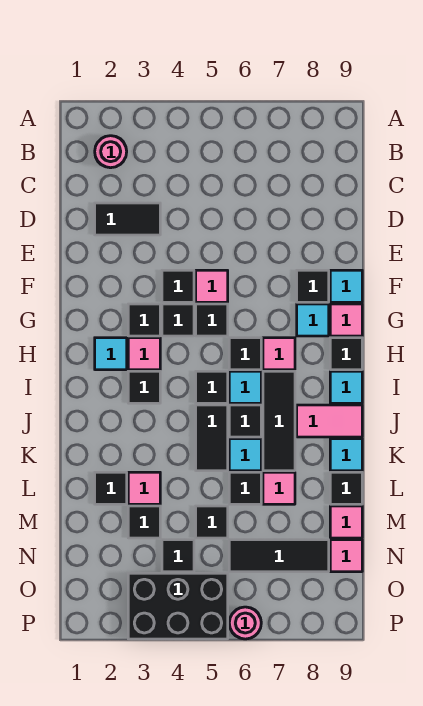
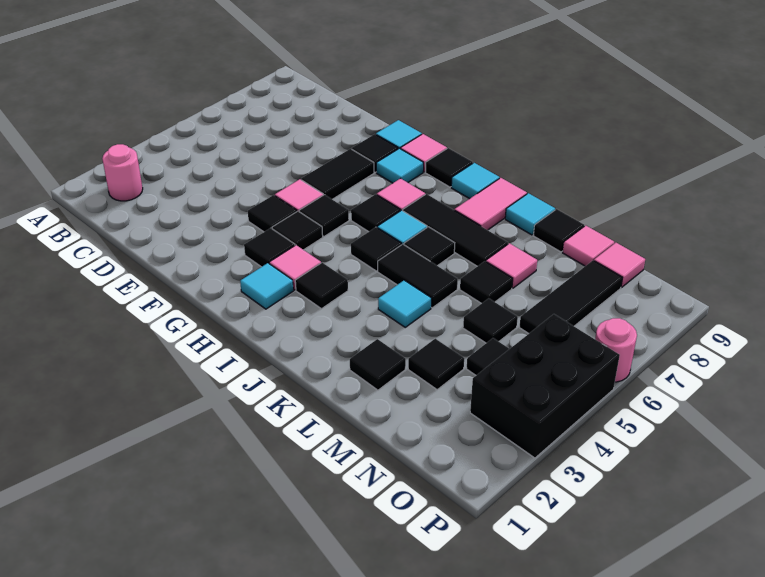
black 1x2 tile [95,203,160,235] -> black 1x2 tile moved to [301,149,374,199]
cyan 1x1 tile [229,439,261,471] -> cyan 1x1 tile moved to [378,280,431,327]
pink 1x1 tile [128,472,160,504] -> none

